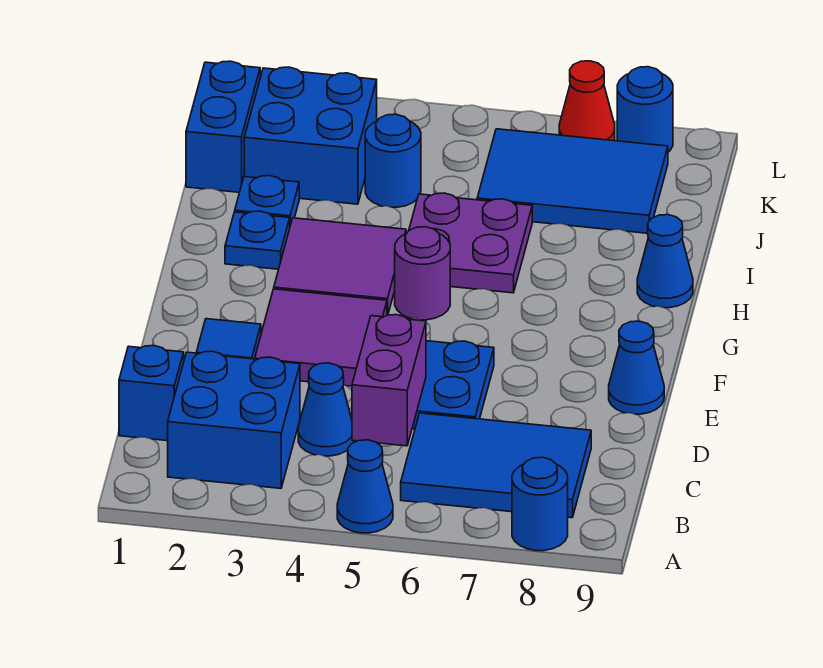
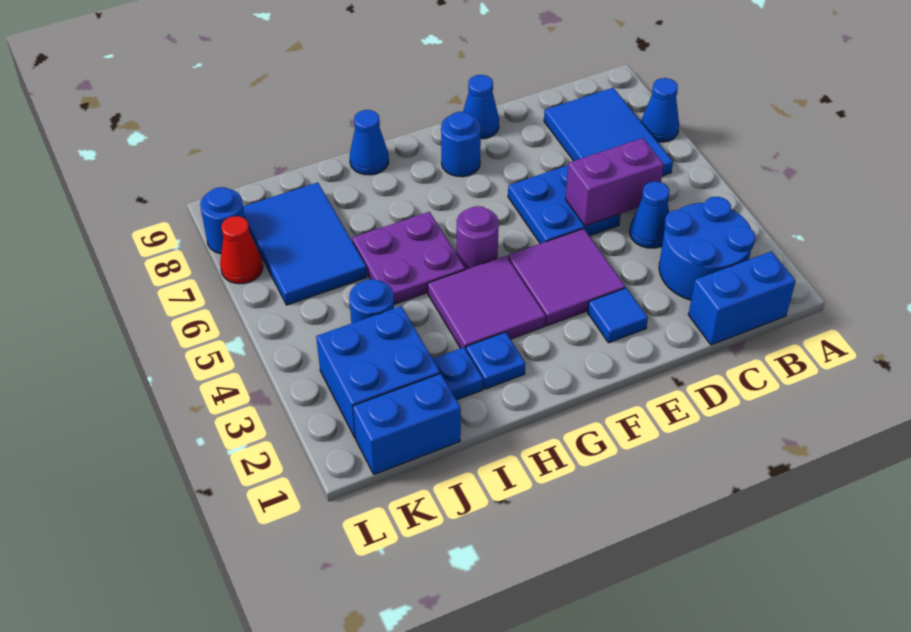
blue 1x1 cone [337,440,393,533] -> blue 1x1 cone moved to [641,78,679,142]
blue 1x1 round brick [512,457,568,551] -> blue 1x1 round brick moved to [441,112,481,177]
blue 2x2 brick [168,351,300,488] -> blue 2x2 round brick [659,197,755,300]
blue 1x1 brick [119,346,184,441] -> blue 1x2 brick [688,251,796,345]

